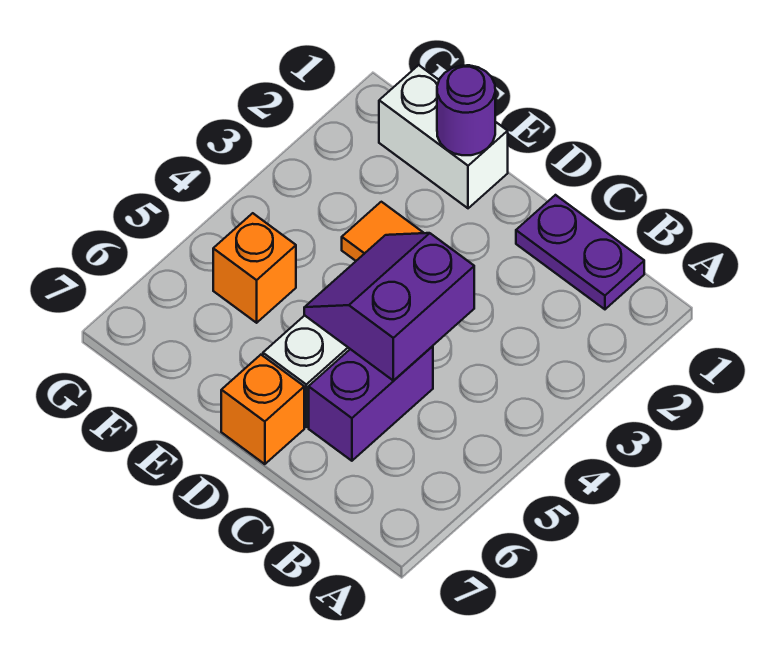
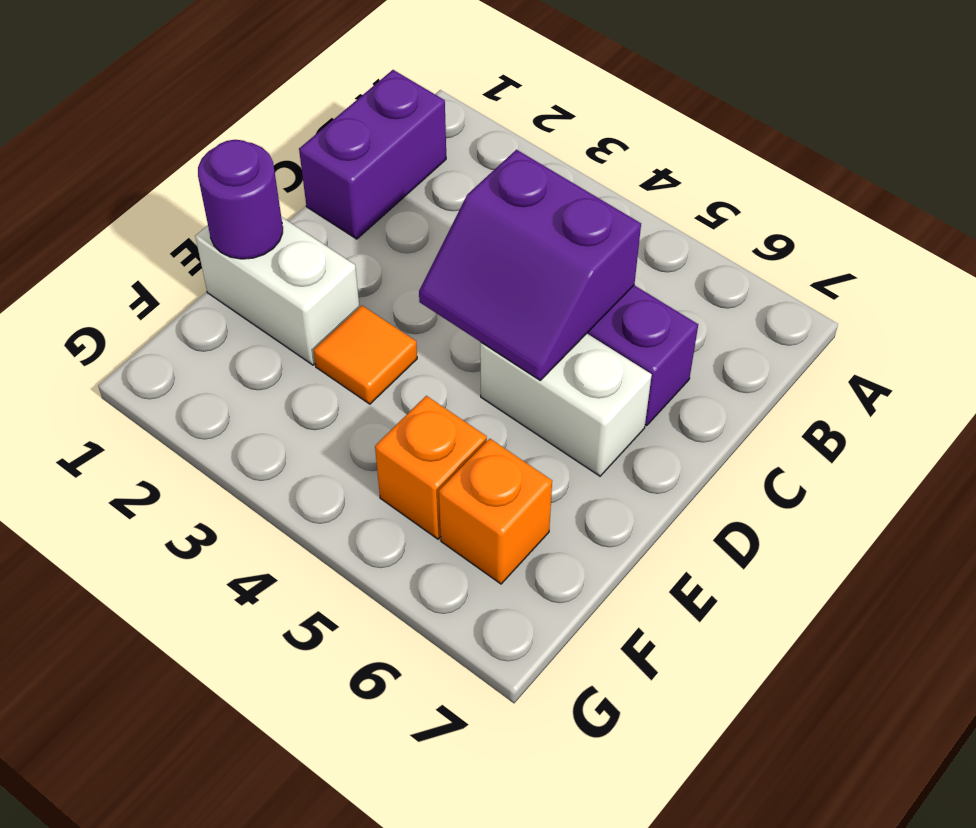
purple 1x2 plate [516,195,644,309] -> purple 1x2 brick [299,70,446,239]
orange 1x1 brick [221,355,304,464] -> orange 1x1 brick moved to [439,439,552,584]
white 1x2 brick [379,65,508,208] -> white 1x2 brick turned to [195,217,359,365]

